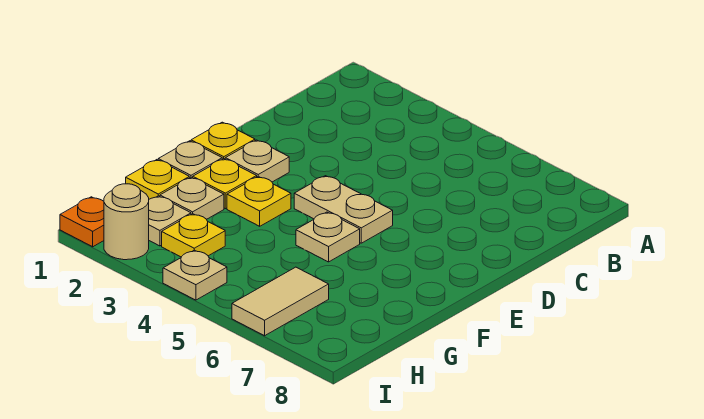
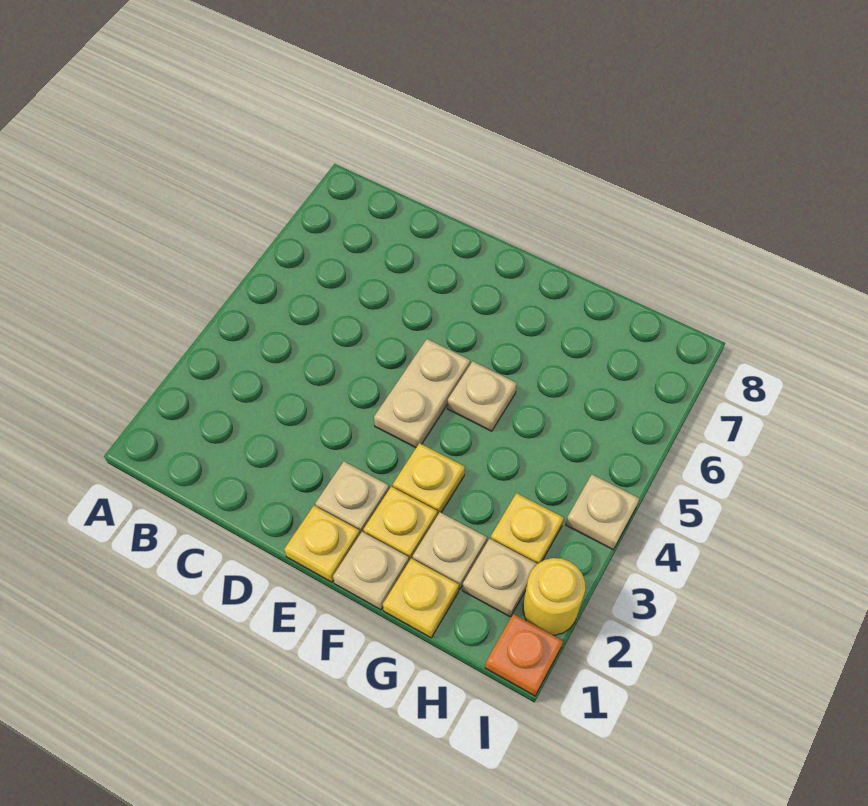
tan 1x2 tile [232,267,329,336] -> none
tan 1x1 round brick [104,184,149,260] -> yellow 1x1 round brick [523,558,585,635]

